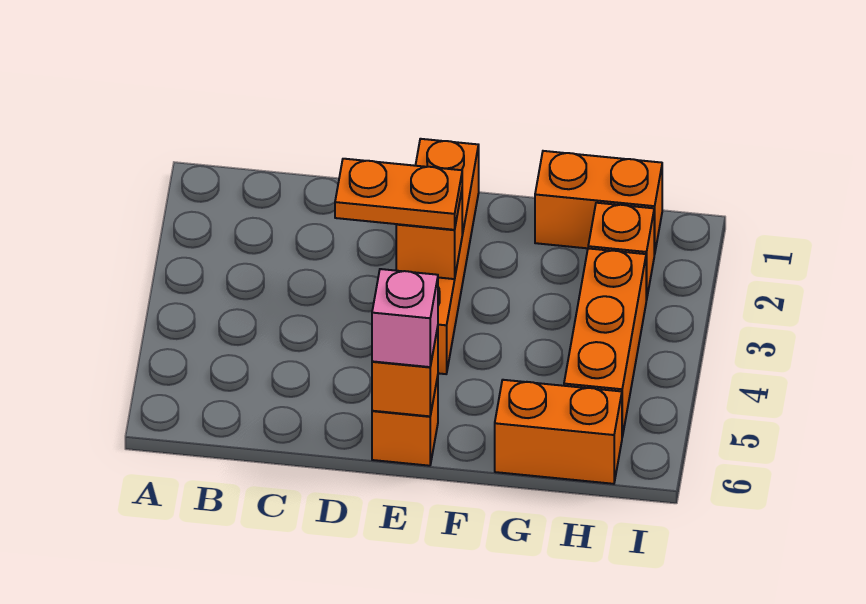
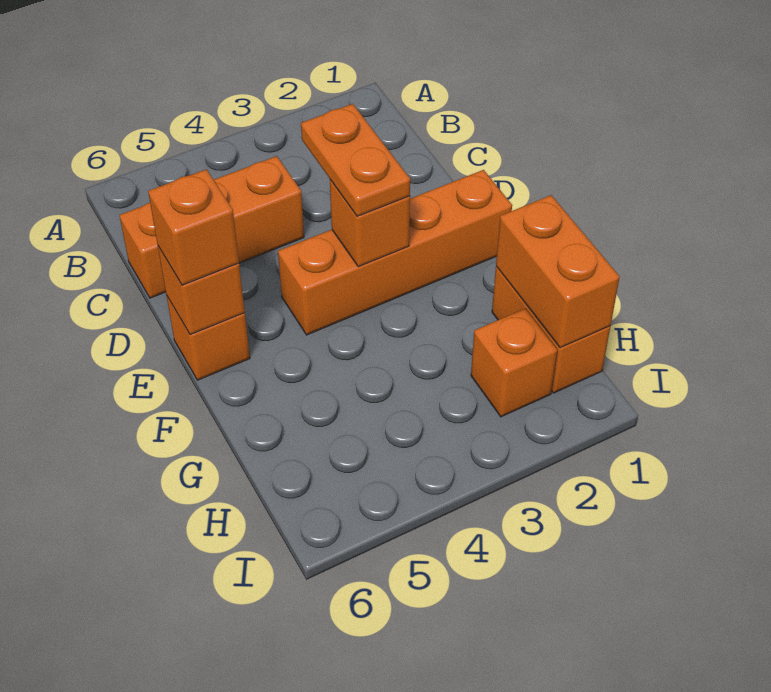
pink 1x1 brick [372,269,438,367] -> orange 1x1 brick [148,169,239,285]
orange 1x2 brick [495,380,622,484] -> orange 1x2 brick moved to [496,195,620,348]
orange 1x3 brick [564,248,646,437] -> orange 1x3 brick moved to [119,156,304,298]

